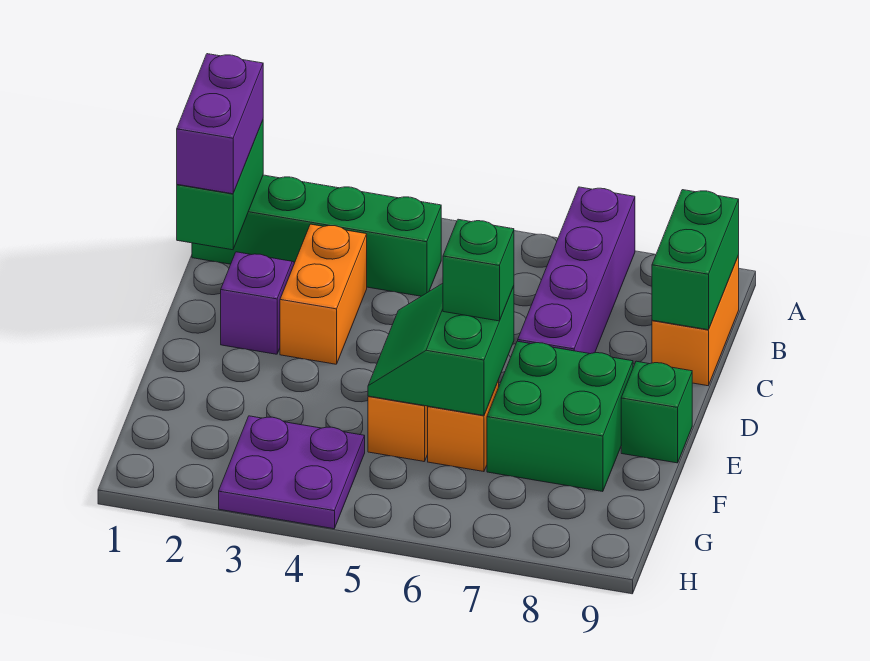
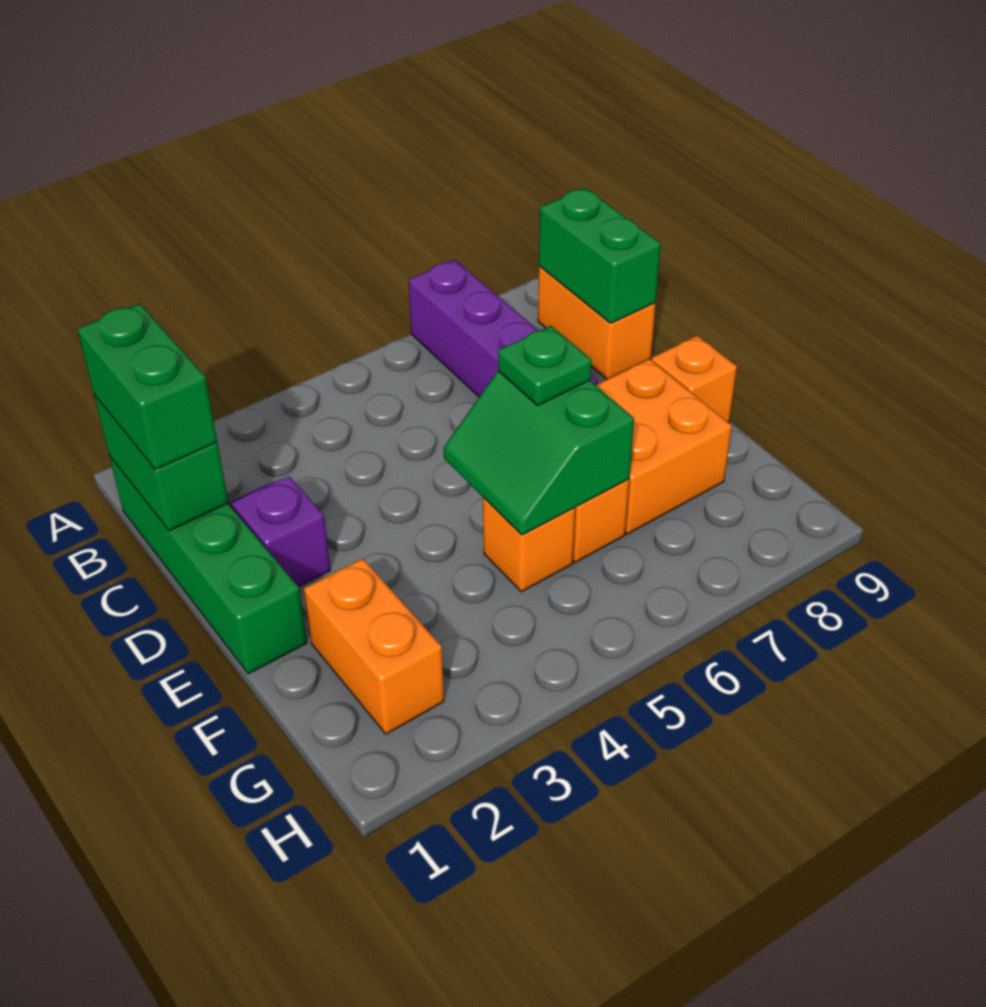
green 1x4 brick [192,175,441,296] -> green 1x4 brick turned to [109,455,307,674]
purple 1x2 brick [177,54,263,194] -> green 1x2 brick [77,304,217,470]
orange 1x2 brick [280,224,367,364] -> orange 1x2 brick moved to [304,558,444,734]
green 1x1 brick [443,219,514,321] -> green 1x1 plate [498,326,591,406]
green 2x2 brick [487,341,633,492] -> orange 2x2 brick [596,359,732,534]
green 1x1 brick [621,361,692,463] -> orange 1x1 brick [652,336,737,422]
purple 2x2 plate [219,416,365,529] -> none

